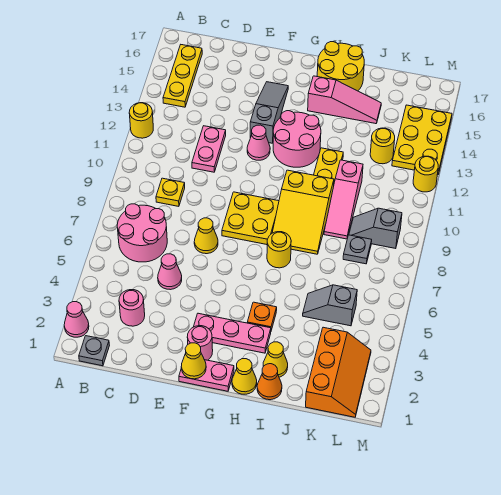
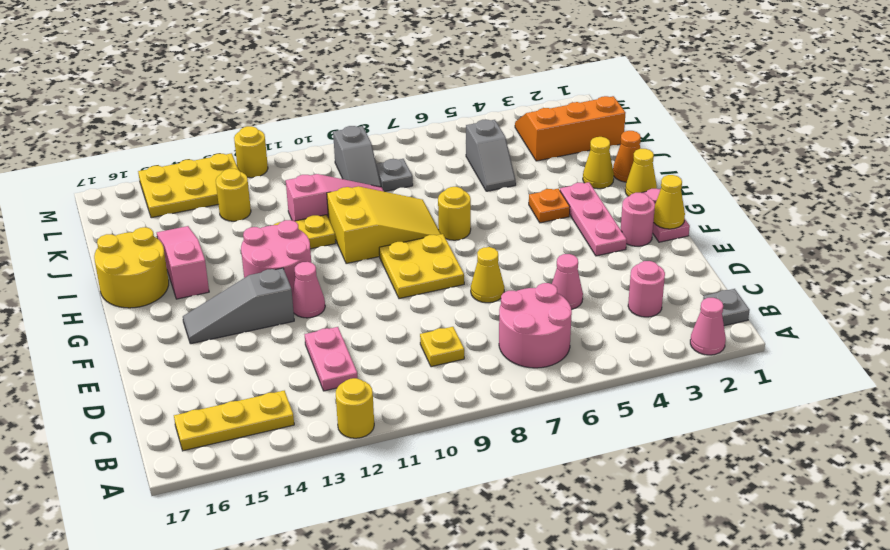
pink 1x2 plate [192,126,226,172] -> pink 1x2 plate turned to [304,327,358,391]

